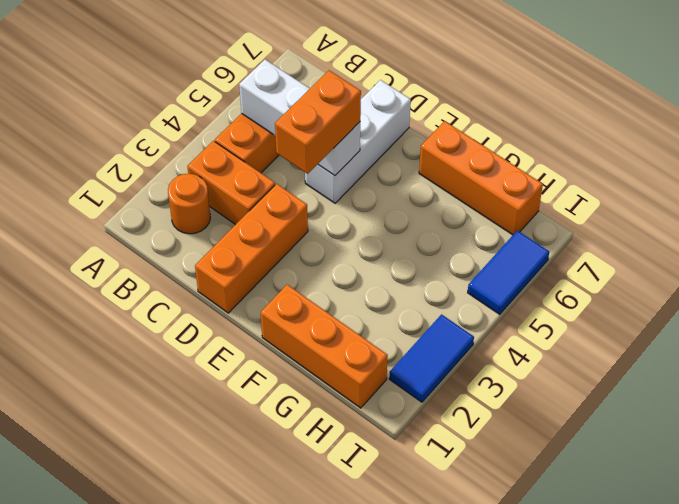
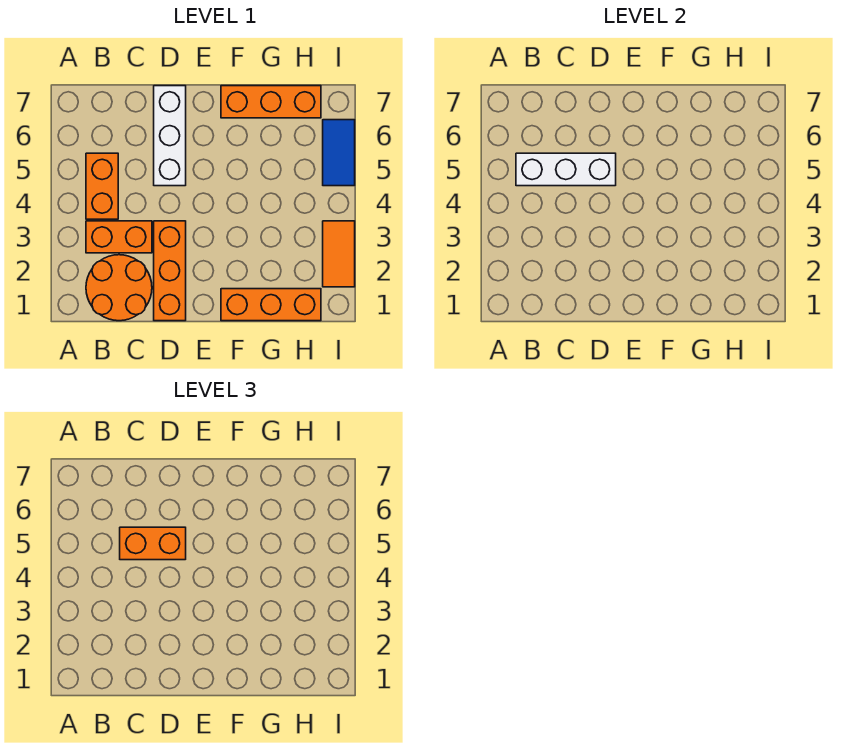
orange 1x1 round brick [168,174,210,234] -> orange 2x2 round brick [86,255,152,321]
orange 1x2 brick [275,71,361,174] -> orange 1x2 brick turned to [120,527,186,560]
blue 1x2 tile [389,315,474,402] -> orange 1x2 tile [323,221,355,287]

